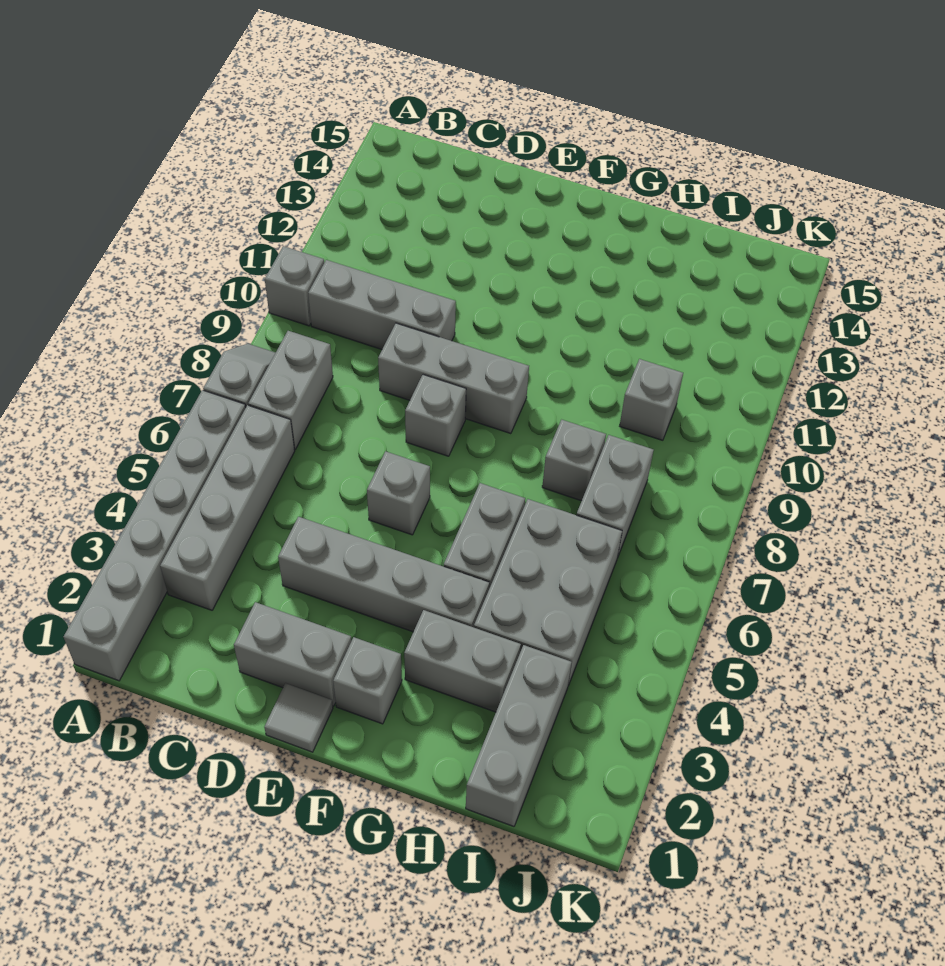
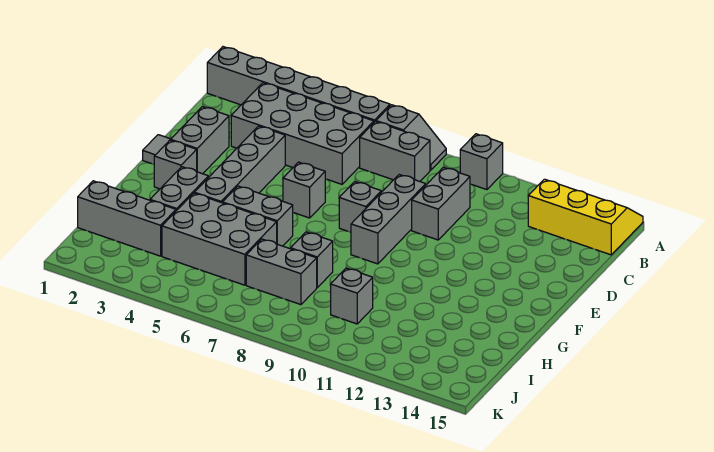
none -> yellow 2x3 slope [528,179,643,255]
grey 1x4 brick [160,405,295,610] -> grey 2x4 brick [231,83,374,184]
grey 1x3 brick [308,260,456,349] -> grey 1x2 brick [412,167,470,240]

